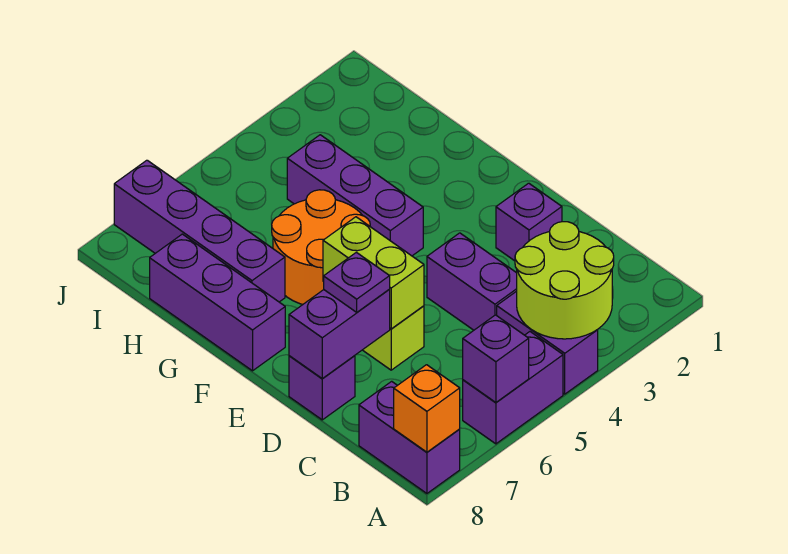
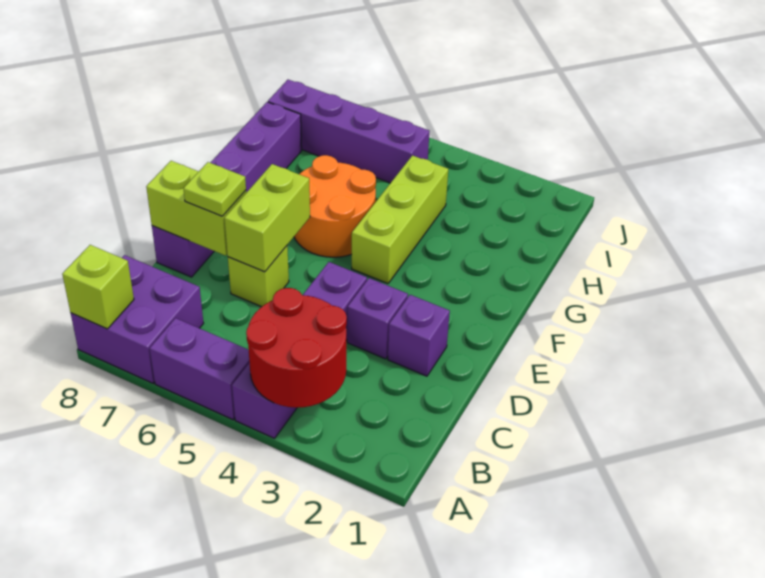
lime 2x2 round brick [515,222,614,339] -> red 2x2 round brick [246,288,347,408]
purple 1x1 brick [463,315,529,402] -> purple 1x1 brick moved to [347,278,408,359]
purple 1x2 brick [359,381,460,493] -> purple 2x2 brick [71,255,204,383]
orange 1x1 brick [394,365,460,452] -> lime 1x1 brick [62,245,134,329]
purple 1x2 brick [289,290,390,379] -> lime 1x2 brick [146,161,246,256]
purple 1x1 plate [324,252,390,312] -> lime 1x1 plate [183,162,246,216]
purple 1x3 brick [287,135,423,256] -> lime 1x3 brick [352,156,448,284]
purple 1x4 brick [114,160,285,302] -> purple 1x4 brick turned to [268,80,429,183]

